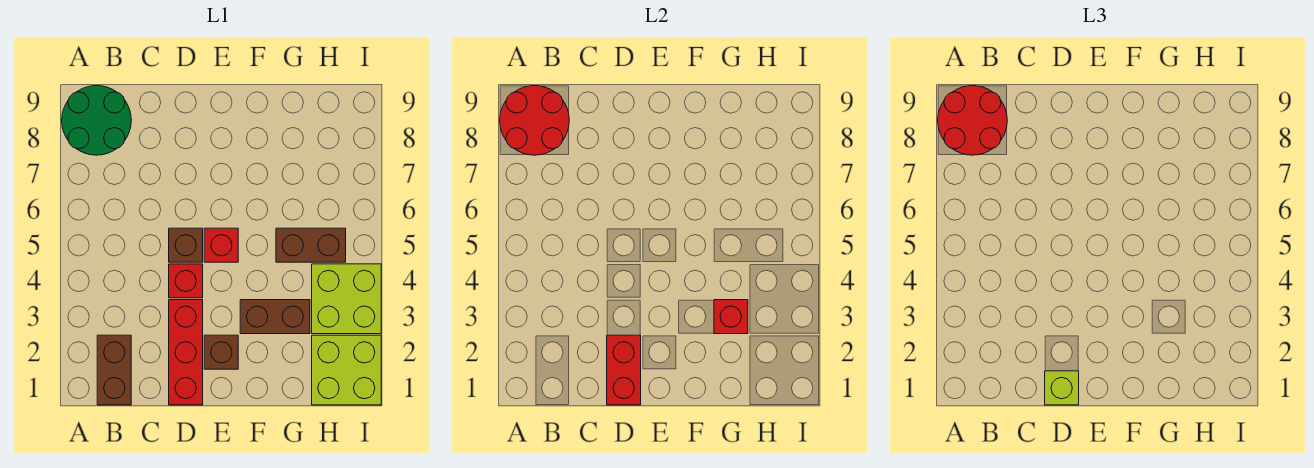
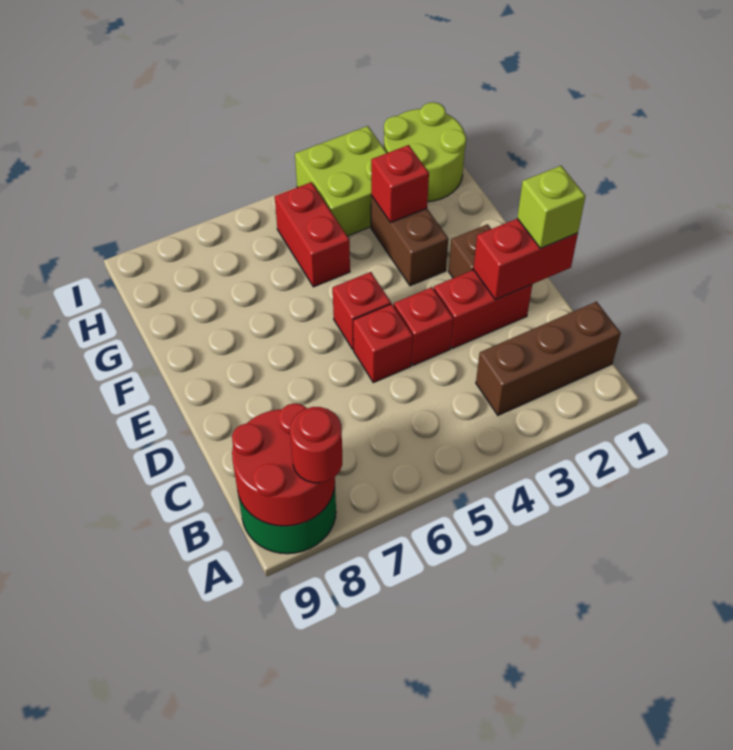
red 2x2 round brick [938,86,1007,155] -> red 1x1 round brick [290,407,342,483]
brown 1x2 brick [97,335,131,405] -> brown 1x3 brick [476,302,621,415]
red 1x3 brick [169,300,203,405] -> red 1x2 brick [434,270,532,348]
brown 1x1 brick [169,228,203,262] -> red 1x1 brick [353,304,413,383]
brown 1x2 brick [276,228,346,262] -> red 1x2 brick [275,182,350,287]
lime 2x2 brick [312,335,381,405] -> lime 2x2 round brick [384,102,466,202]

